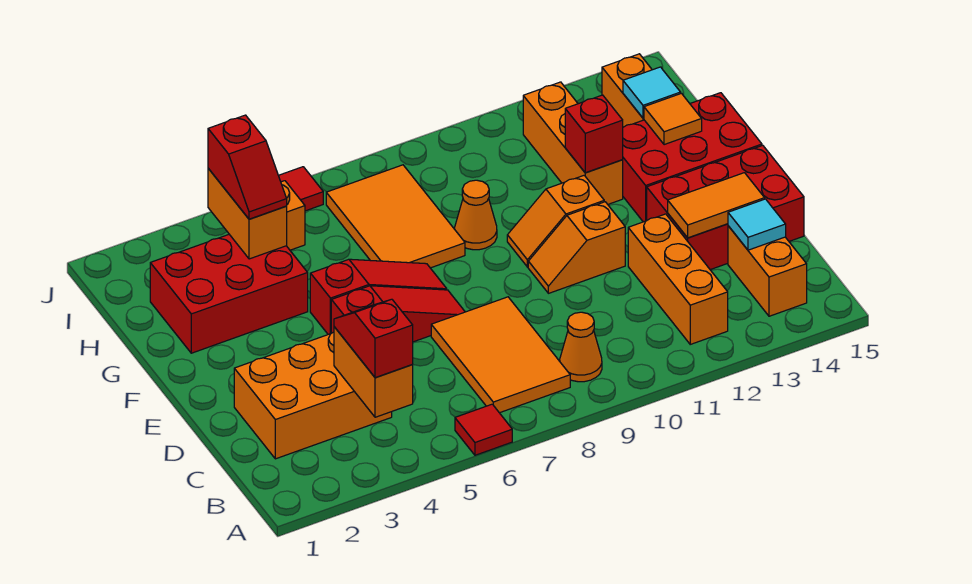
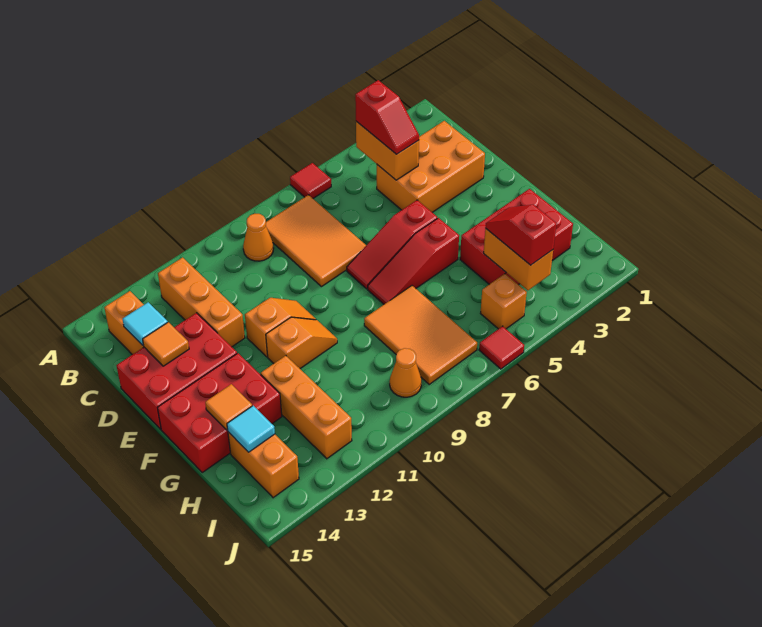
orange 1x2 tile [668,173,765,238] -> orange 1x1 tile [143,322,189,366]
orange 1x1 cone [455,180,497,250] -> orange 1x1 cone moved to [390,348,421,397]
red 1x1 brick [565,95,623,173] -> none

